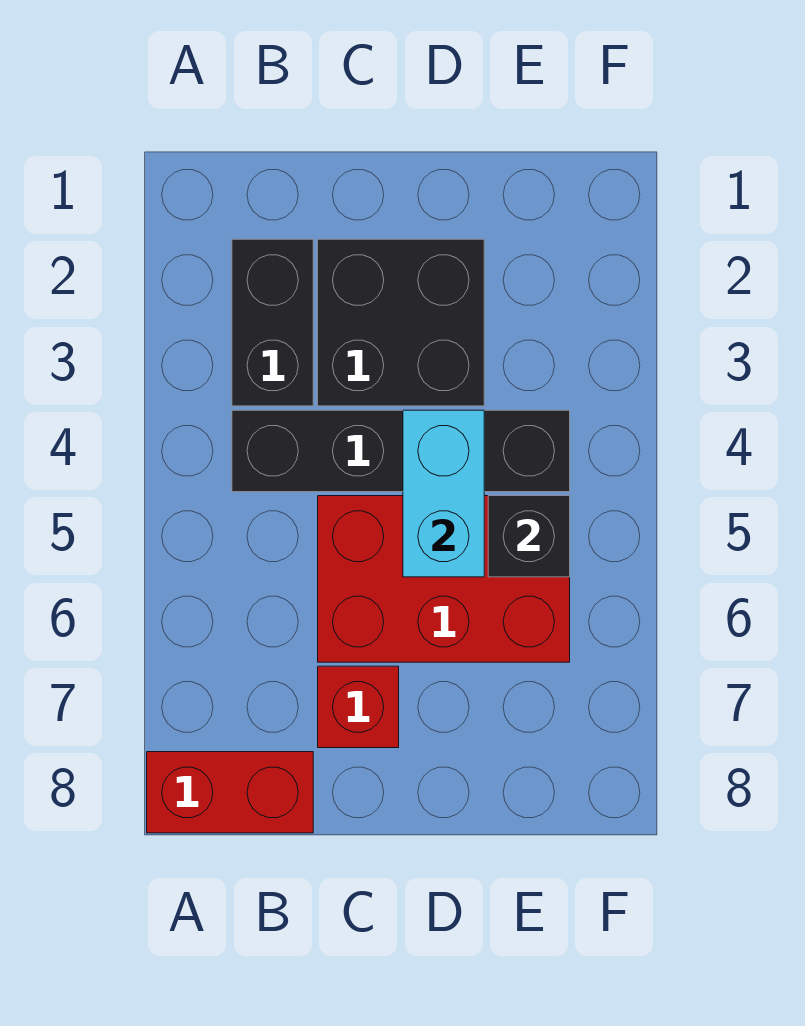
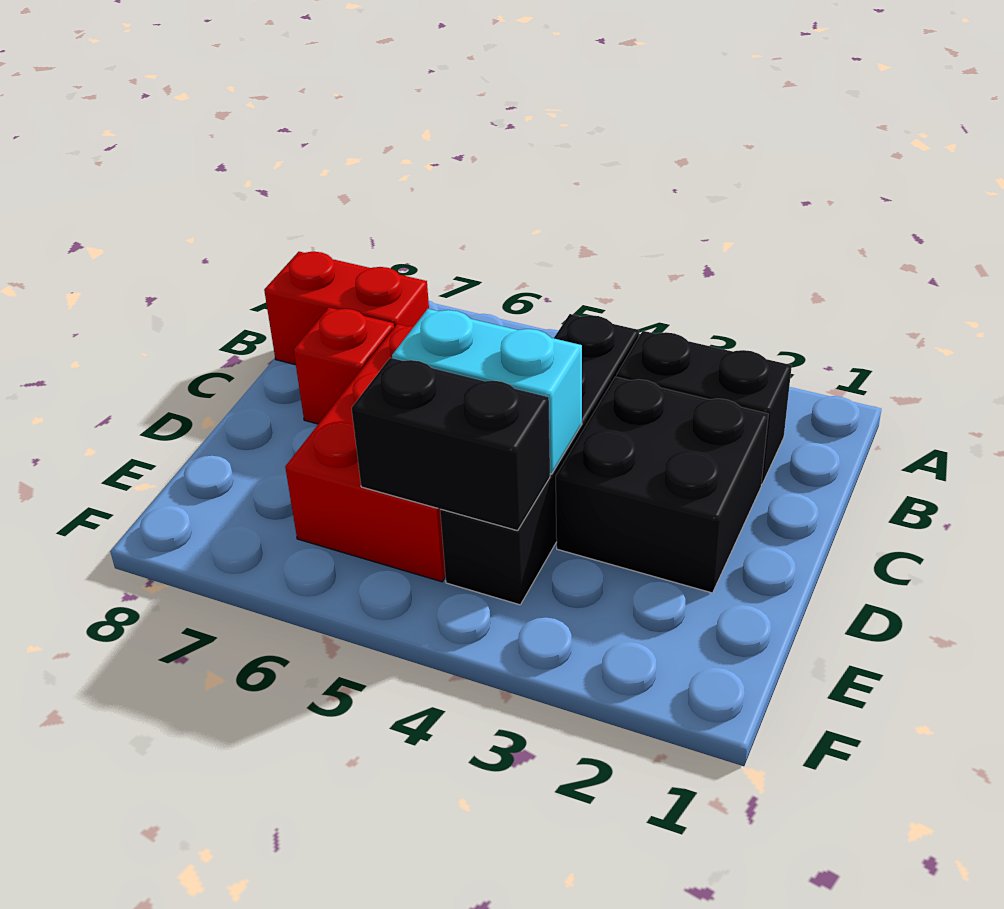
red 1x2 brick [147,752,313,833] -> red 1x2 brick turned to [264,252,429,365]
black 1x1 brick [488,496,570,577] -> black 1x2 brick [352,358,550,531]

